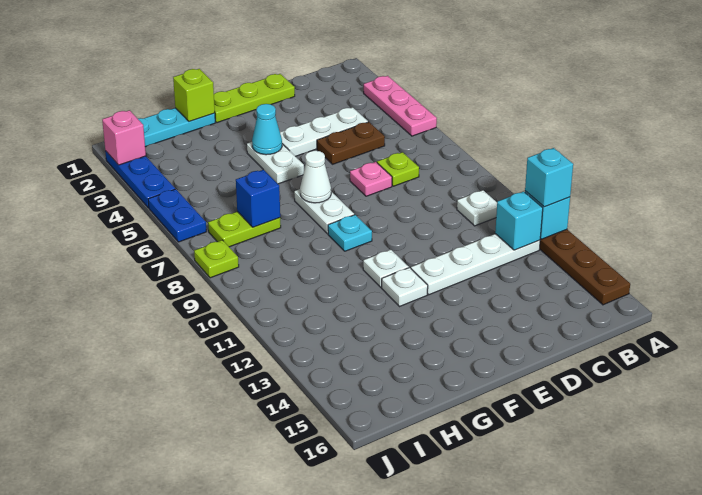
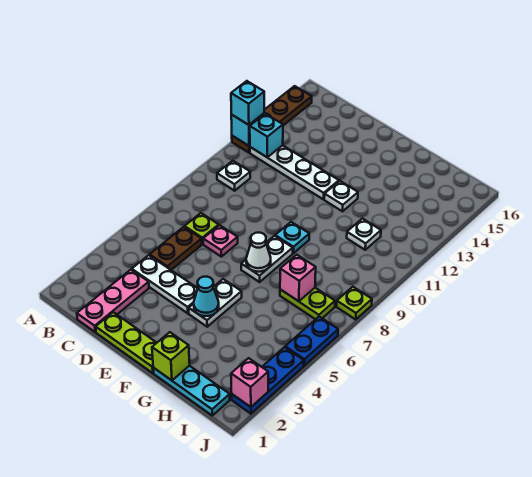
pink 1x3 plate [364,76,437,136] -> pink 1x3 plate moved to [77,270,149,332]
brown 1x2 plate [317,122,385,164] -> brown 1x2 plate turned to [150,227,202,270]
white 1x1 plate [363,250,409,288] -> white 1x1 plate moved to [347,219,381,250]
blue 1x1 brick [236,170,280,227] -> pink 1x1 brick [280,255,316,301]

